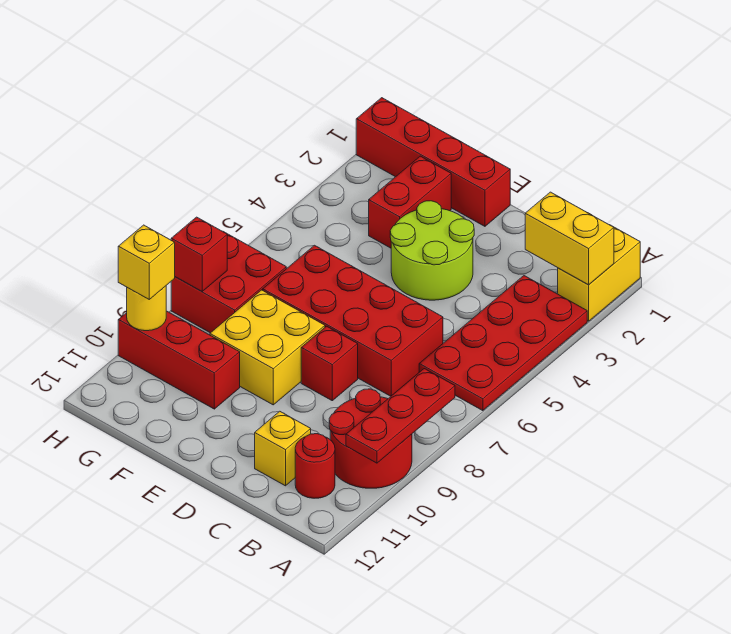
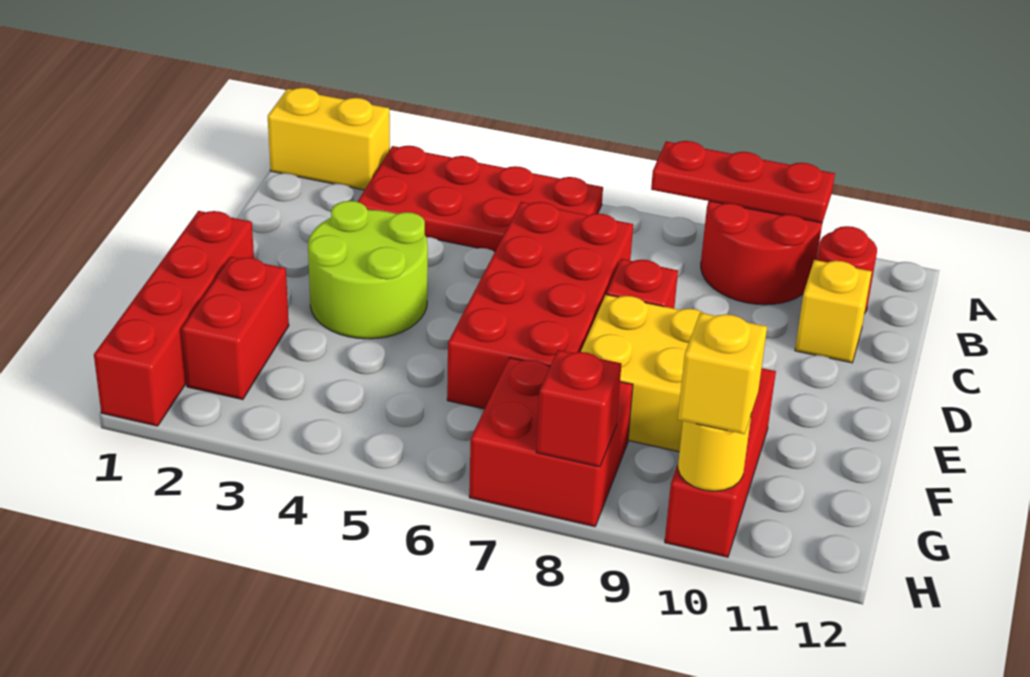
yellow 1x2 brick [525,192,614,285] -> none
red 1x2 brick [369,156,451,248] -> red 1x2 brick turned to [182,257,289,400]

